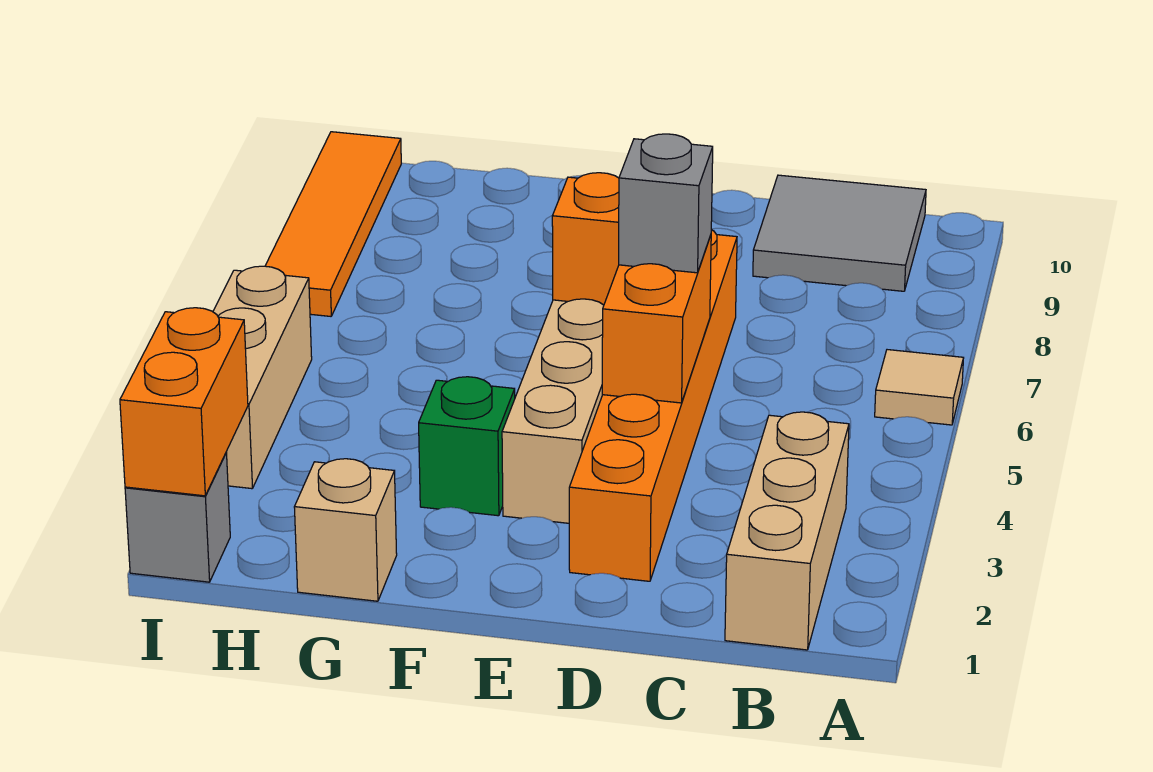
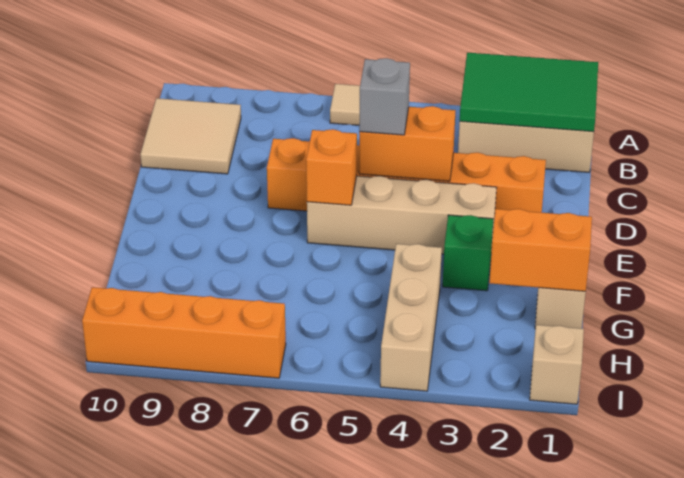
none -> green 2x3 tile [460,53,598,132]
grey 2x2 tile [753,175,926,291] -> tan 2x2 tile [140,98,241,174]
grey 1x1 brick [125,453,230,582] -> tan 1x1 brick [530,325,584,404]
orange 1x2 brick [120,308,248,496] -> orange 1x2 brick moved to [489,209,592,291]
tan 1x3 brick [213,266,312,489] -> tan 1x3 brick turned to [380,244,442,391]
orange 1x4 tile [265,132,401,316] -> orange 1x4 brick [82,287,286,378]

